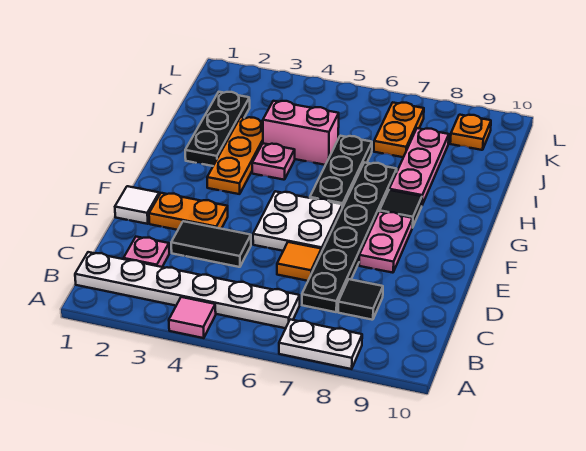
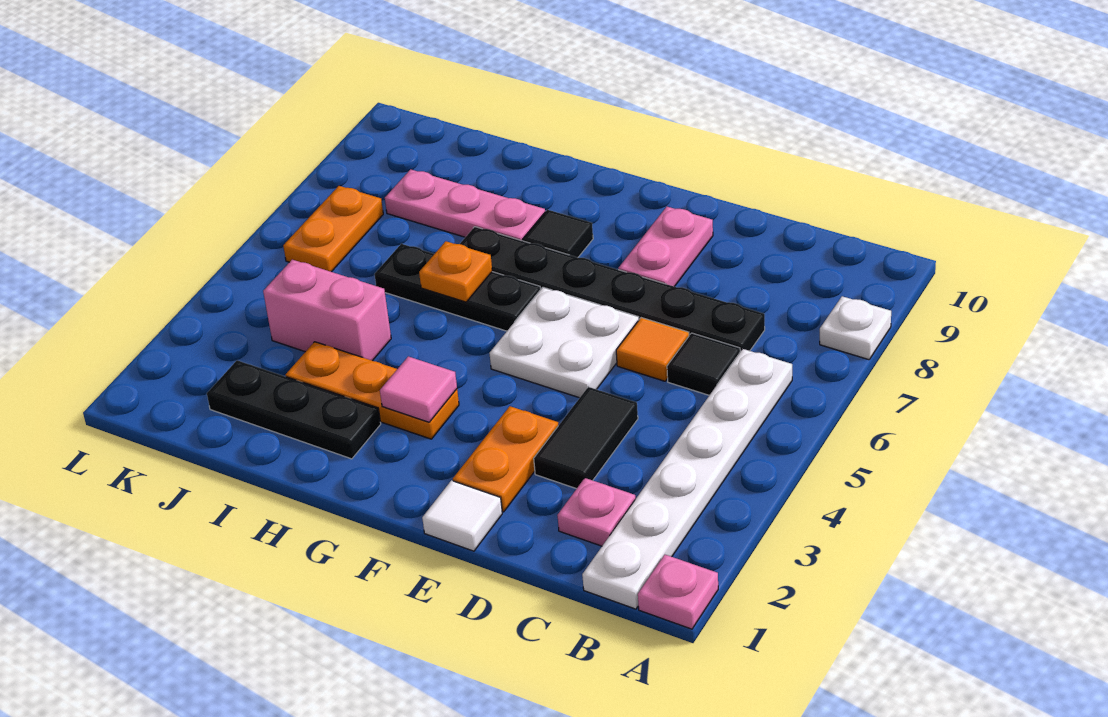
pink 1x1 tile [169,297,216,338] -> pink 1x1 tile moved to [380,356,457,422]
white 1x2 plate [279,319,362,369] -> white 1x1 plate [820,296,891,360]
black 1x1 tile [338,279,383,320] -> black 1x1 tile moved to [667,333,740,395]
pink 1x2 plate [359,211,413,273] -> pink 1x2 plate turned to [618,207,713,287]
pink 1x1 plate [252,143,295,180] -> pink 1x1 plate moved to [638,555,718,629]
pink 1x2 brick [263,101,339,165] -> pink 1x2 brick turned to [263,260,391,361]
orange 1x2 plate [374,102,424,157] -> orange 1x2 plate turned to [283,186,383,272]
orange 1x1 plate [450,115,491,150] -> orange 1x1 plate moved to [419,241,492,302]

